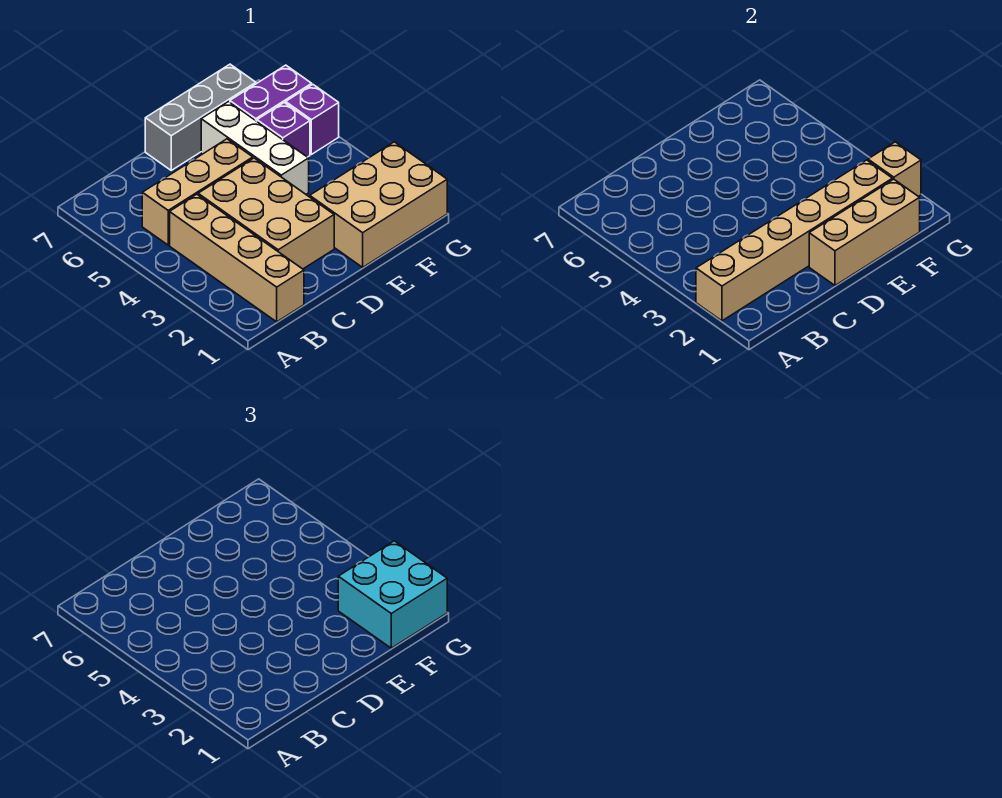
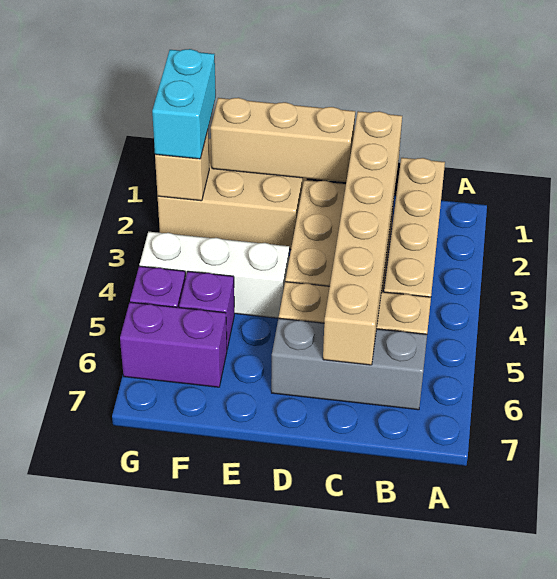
tan 1x6 brick [696,160,892,321] -> tan 1x6 brick turned to [323,111,402,365]
grey 1x3 brick [145,64,256,170] -> grey 1x3 brick moved to [271,318,427,410]
white 1x3 brick [201,102,309,194] -> white 1x3 brick turned to [140,232,289,318]
cyan 2x2 brick [338,541,447,648] -> cyan 1x2 brick [152,49,216,159]

